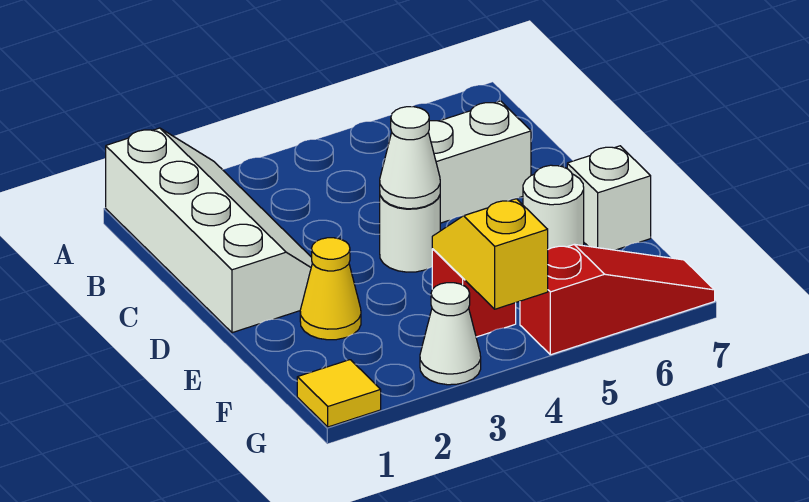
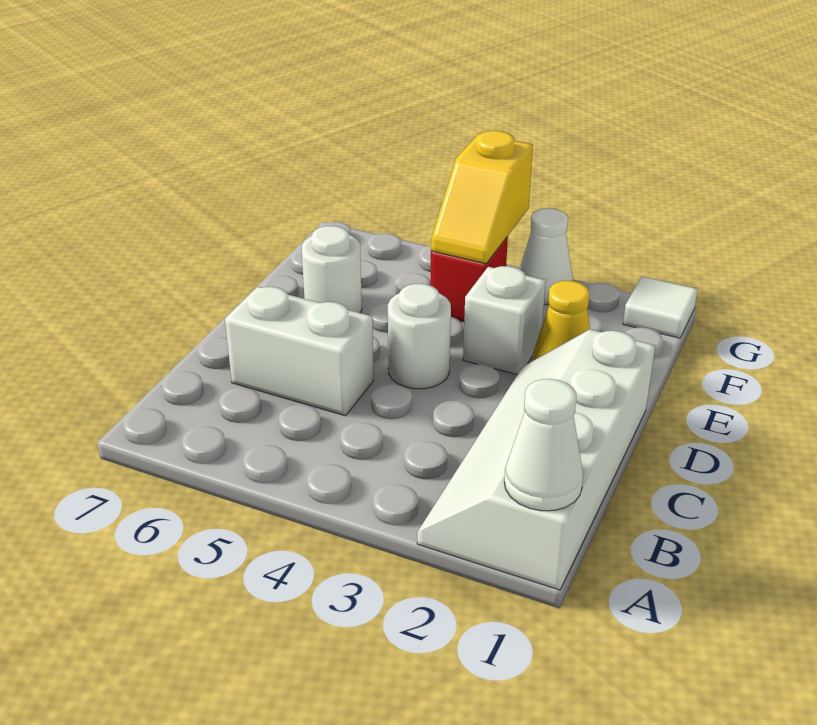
white 1x1 cone [380,107,440,209] -> white 1x1 cone moved to [504,379,583,511]
white 1x1 brick [567,146,651,250] -> white 1x1 brick moved to [463,266,546,375]
yellow 1x1 tile [297,360,381,427] -> white 1x1 tile [623,276,698,338]
red 1x3 slope [520,244,715,355] -> none

